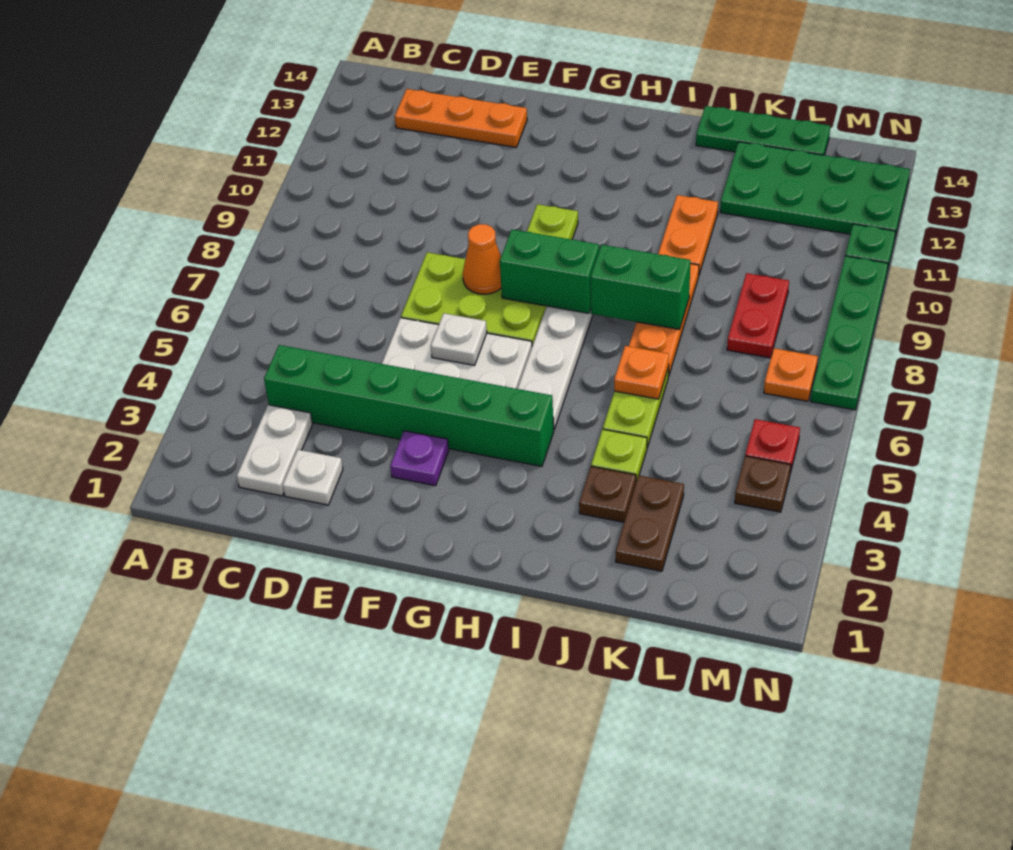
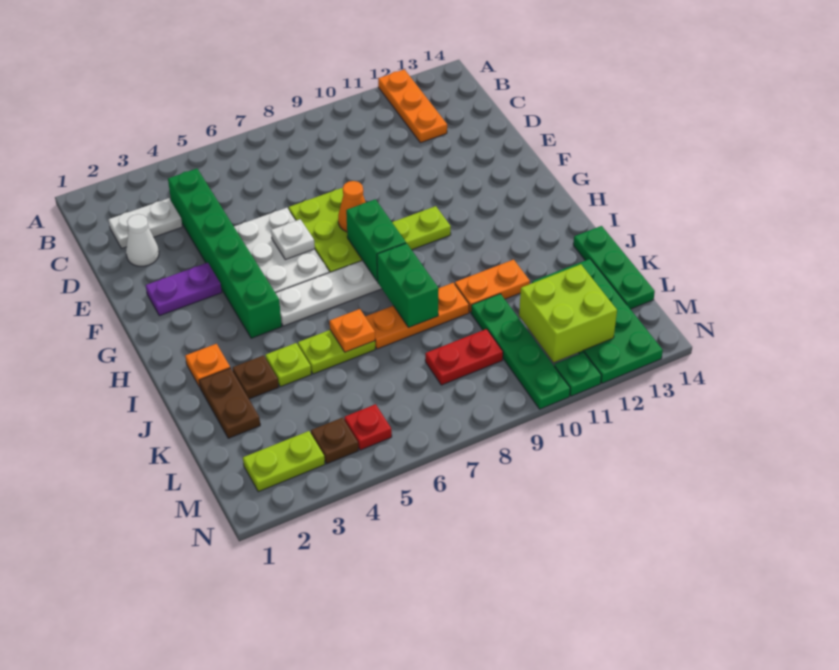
orange 1x3 plate [395,89,527,147] -> orange 1x3 plate moved to [378,69,447,143]
white 1x1 plate [283,450,343,505] -> white 1x1 cone [126,214,159,266]
purple 1x1 plate [390,431,449,486] -> purple 1x2 plate [146,263,222,316]
brown 1x2 plate [616,475,684,571] -> brown 1x2 plate turned to [199,368,260,438]
none -> lime 2x2 brick [519,264,617,362]
none -> lime 1x2 plate [243,431,325,492]
orange 1x1 plate [764,348,818,401] -> orange 1x1 plate moved to [185,344,230,387]
green 1x4 plate [811,256,888,410] -> green 1x4 plate turned to [471,294,570,409]

